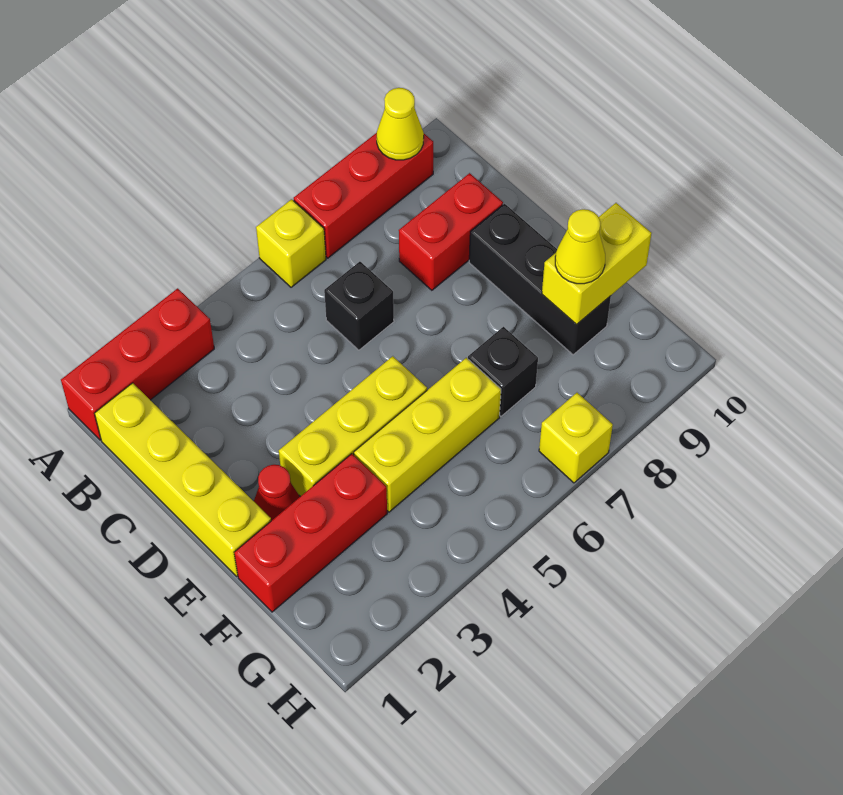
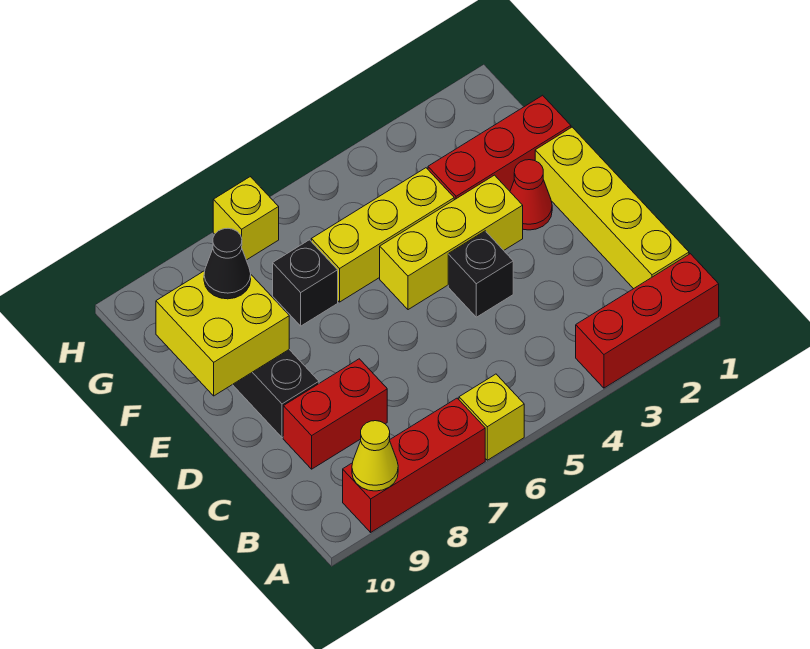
black 1x1 brick [324,262,394,350] -> black 1x1 brick moved to [448,231,513,317]
yellow 1x2 brick [542,203,652,325] -> yellow 2x2 brick [156,271,289,396]
yellow 1x1 cone [555,209,605,284] -> black 1x1 cone [204,228,251,299]

